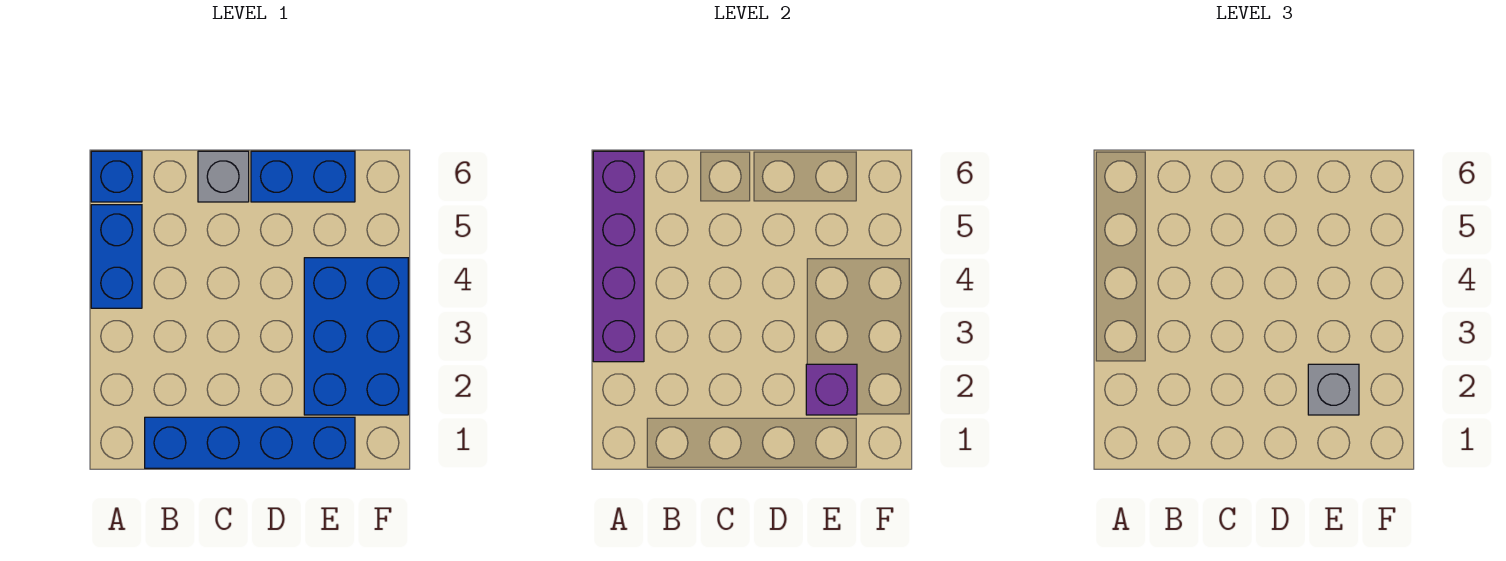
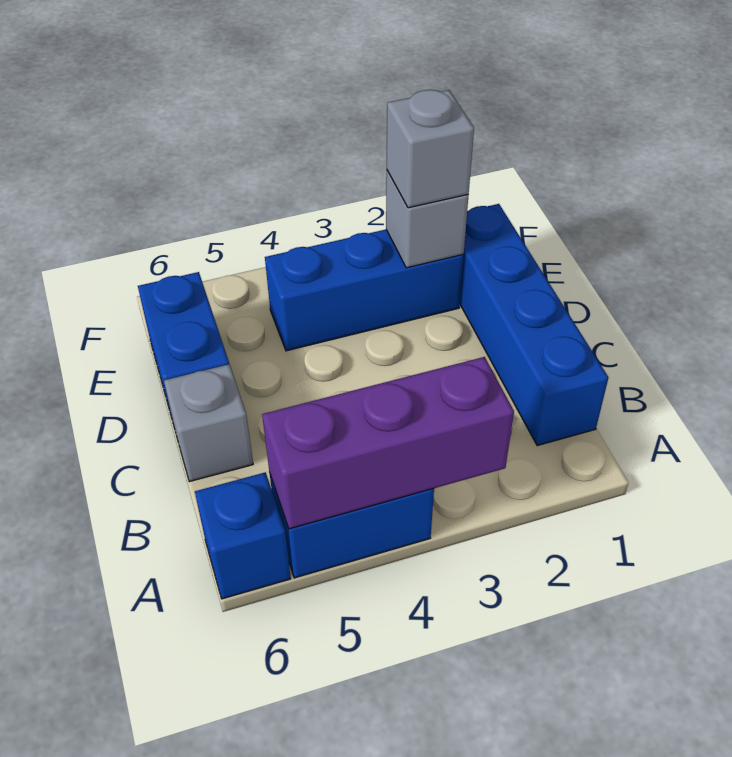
purple 1x4 brick [593,151,644,362] -> purple 1x3 brick [262,357,514,529]
blue 2x3 brick [304,258,408,415] -> blue 1x3 brick [265,230,464,351]
purple 1x1 brick [806,364,857,415] -> grey 1x1 brick [386,170,469,268]

